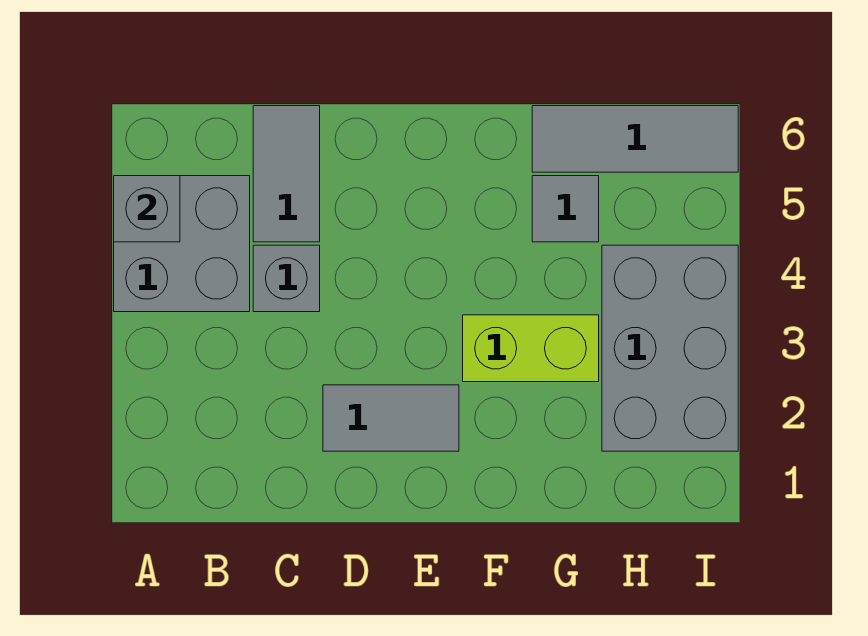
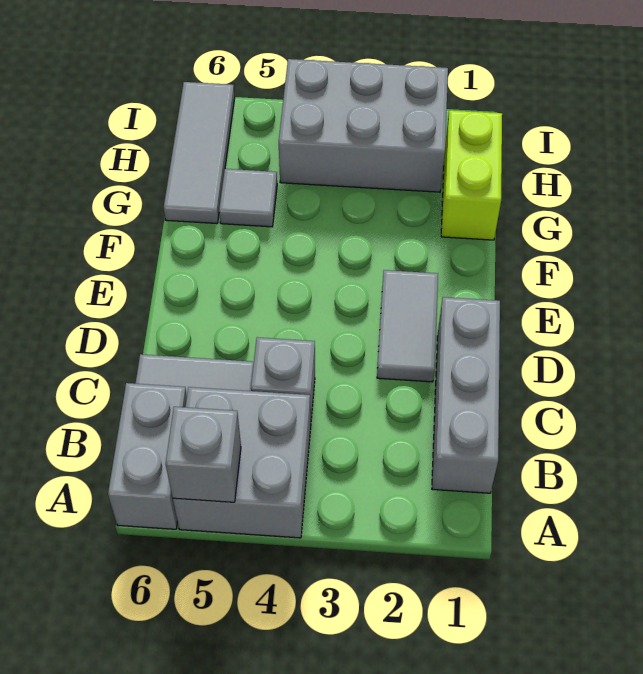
none -> grey 1x2 brick [108,383,187,529]
none -> grey 1x3 brick [432,297,500,493]
lime 1x2 brick [463,315,599,382] -> lime 1x2 brick moved to [441,110,502,240]

